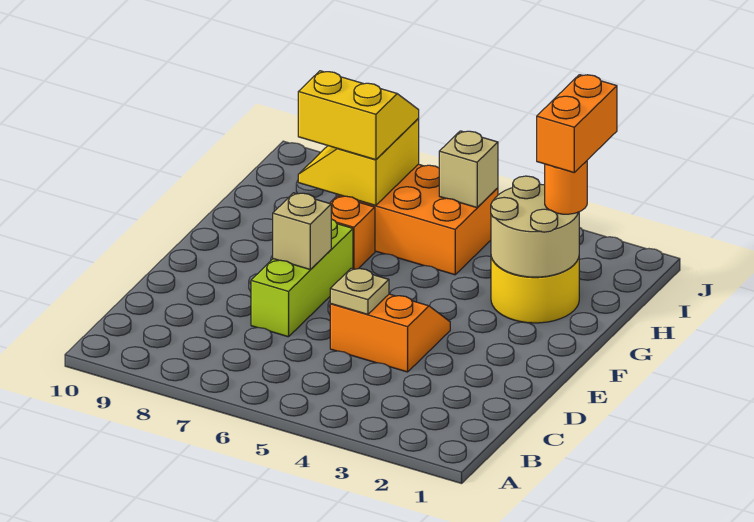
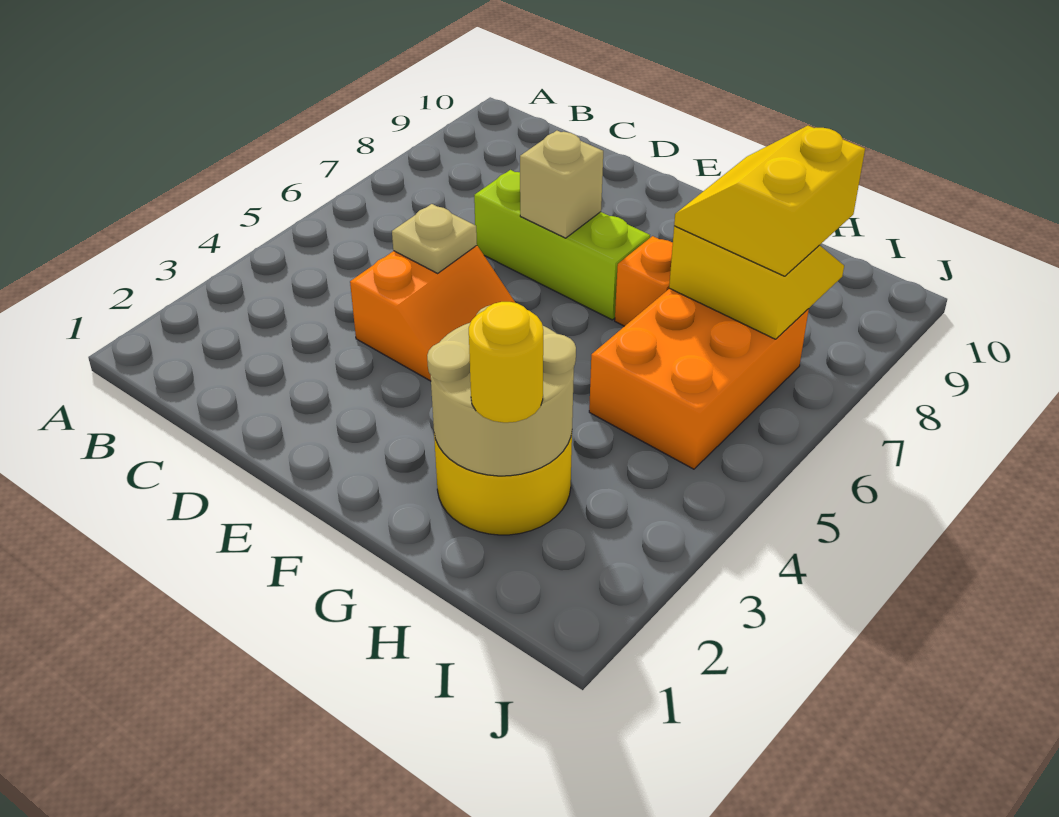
orange 1x1 round brick [545,161,587,214] -> yellow 1x1 round brick [469,302,543,423]
orange 1x2 brick [537,75,617,172] -> none
yellow 2x2 slope [298,71,419,160] -> yellow 2x2 slope turned to [674,126,865,276]
tan 1x1 brick [439,131,498,208] -> none

